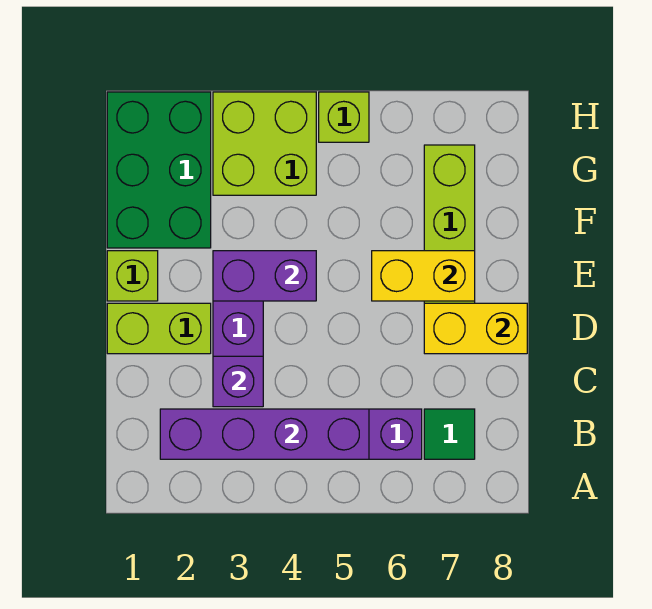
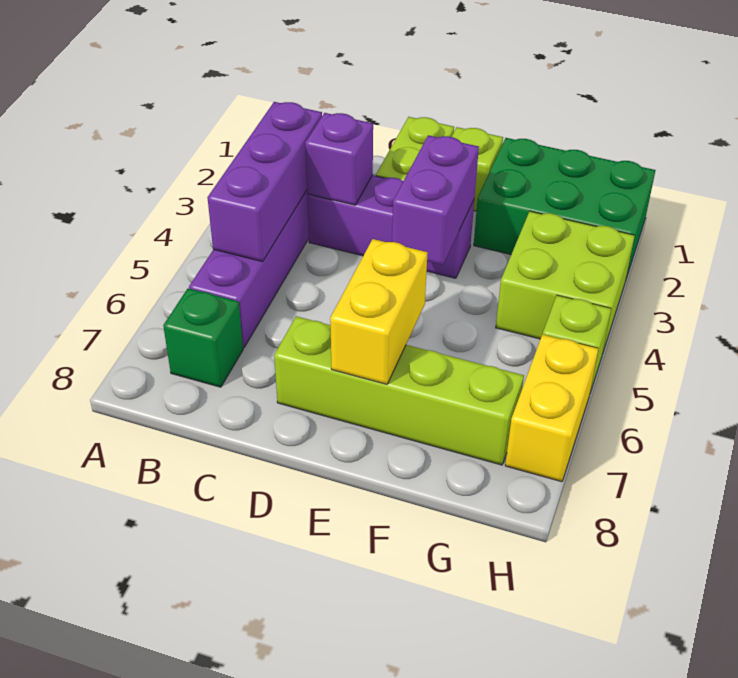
purple 1x4 brick [160,409,369,459] -> purple 1x3 brick [207,102,322,262]
green 1x1 tile [424,409,475,459] -> green 1x1 brick [163,288,243,387]
yellow 1x2 brick [424,303,527,354] -> yellow 1x2 brick moved to [505,334,599,482]

